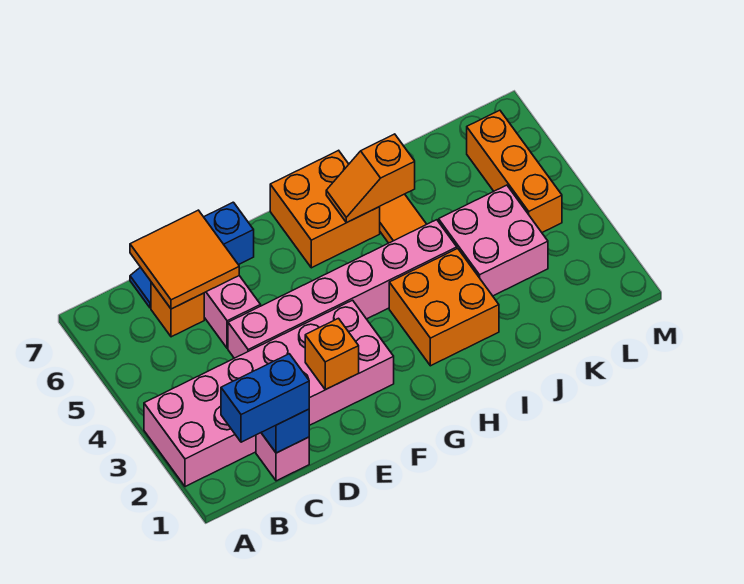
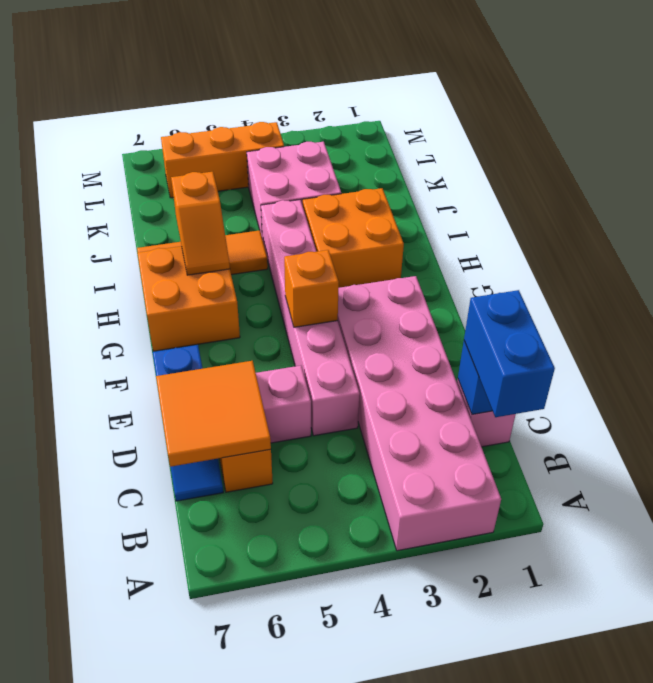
orange 1x1 brick [305,318,359,390] -> orange 1x1 brick moved to [284,250,339,327]

